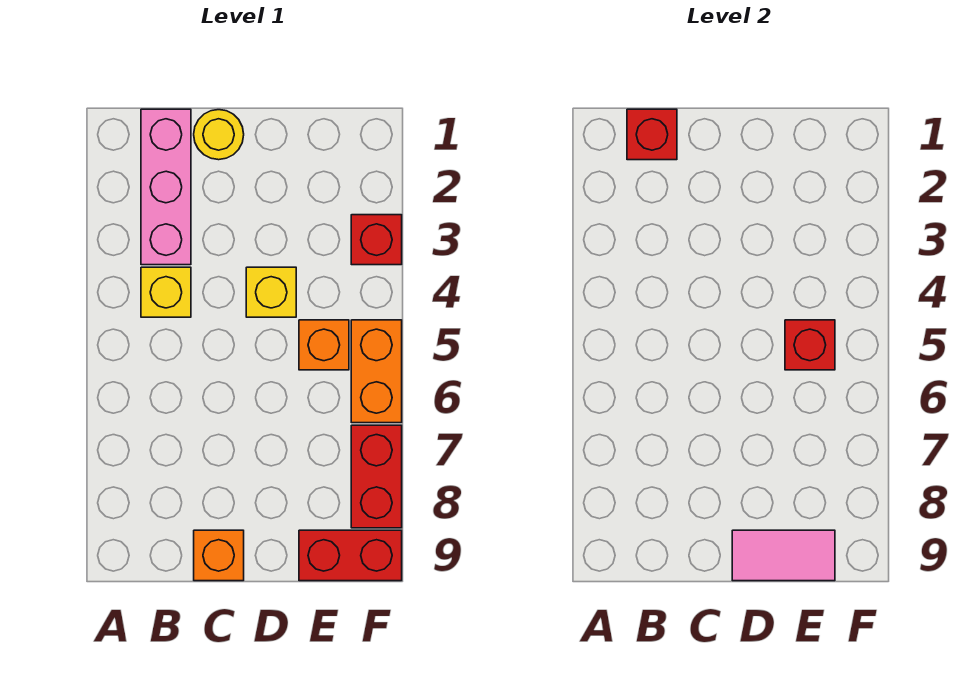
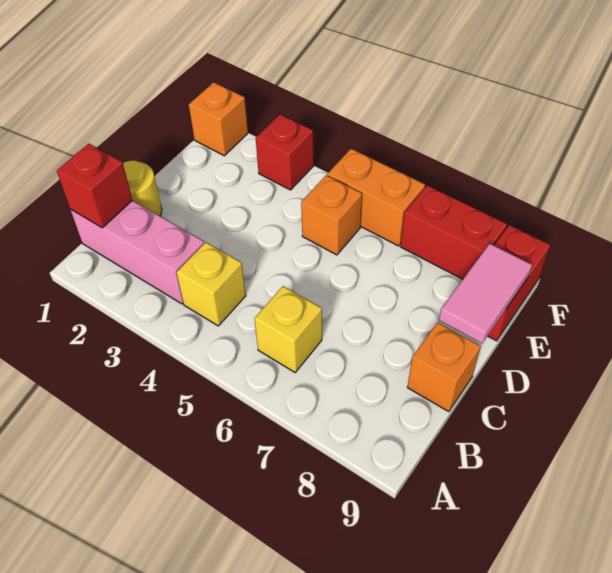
yellow 1x1 brick [246,267,296,317] -> yellow 1x1 brick moved to [254,286,322,372]
red 1x1 brick [785,320,835,370] -> none
none -> orange 1x1 brick [189,82,248,156]

